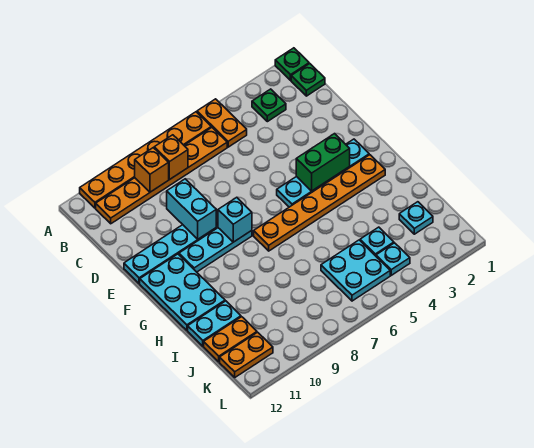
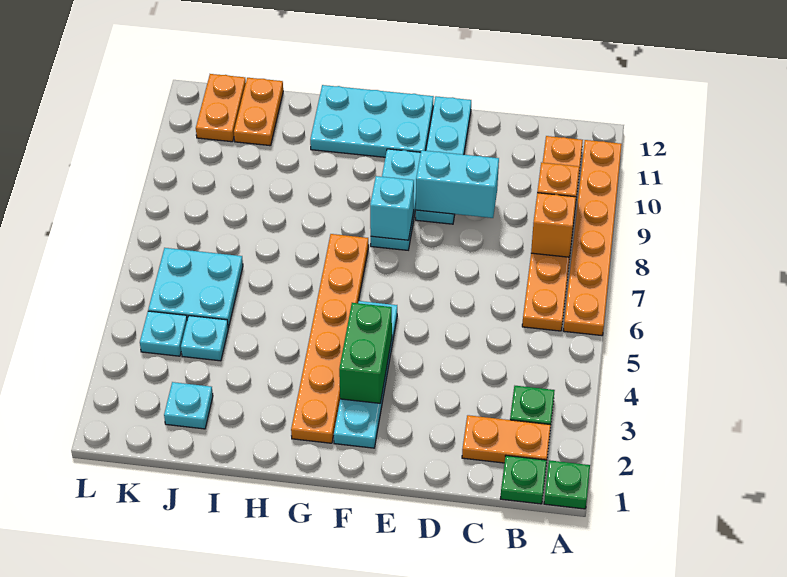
orange 1x2 plate [197,99,247,147] -> orange 1x2 plate moved to [462,415,551,463]
cyan 1x2 plate [188,301,241,346] -> none

